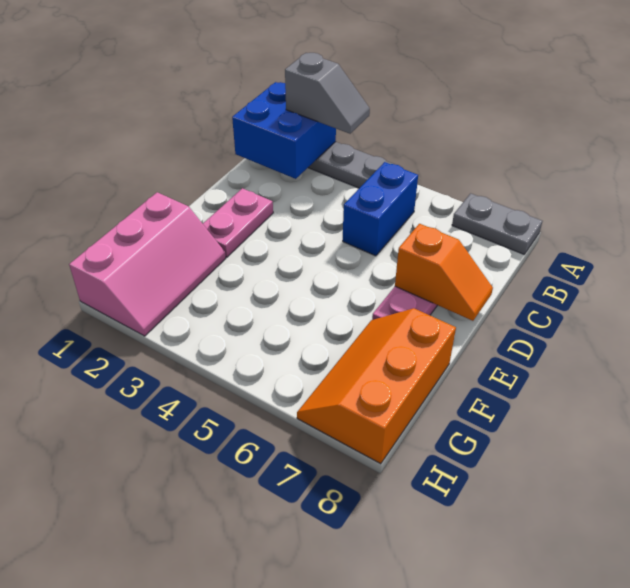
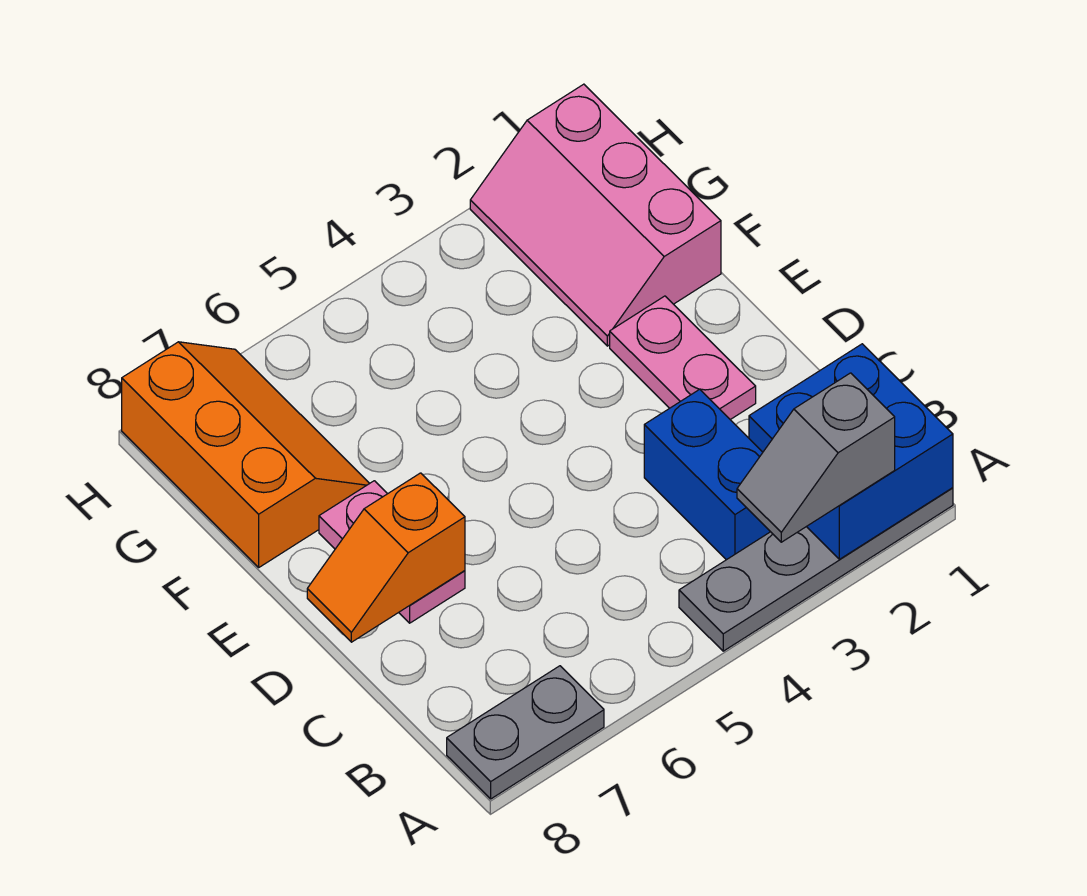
blue 1x2 brick [343,162,418,256] -> blue 1x2 brick moved to [644,389,770,560]

